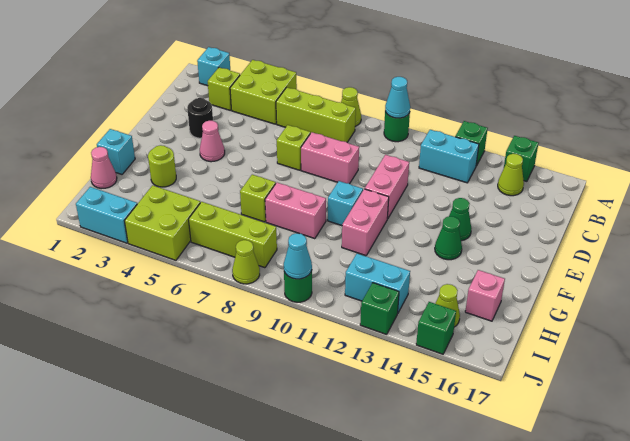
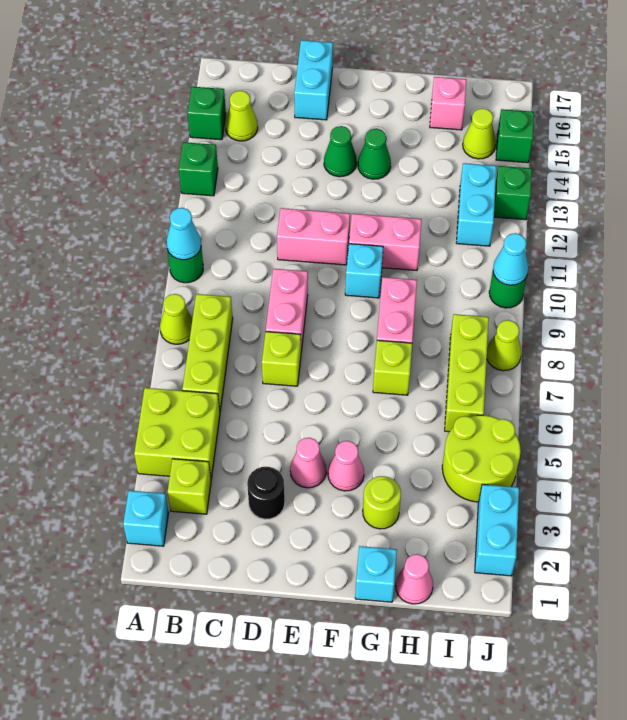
cyan 1x2 brick [419,130,479,183] -> cyan 1x2 brick moved to [294,40,333,120]
none -> pink 1x1 cone [328,441,364,491]
lime 2x2 brick [125,185,200,260] -> lime 2x2 round brick [442,415,521,502]

